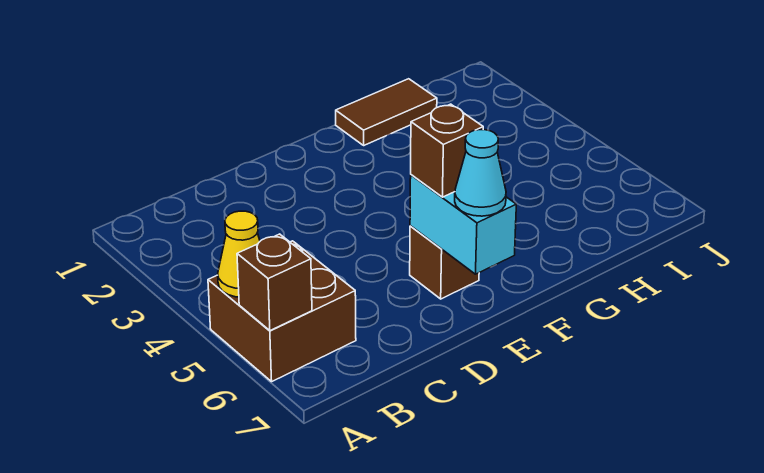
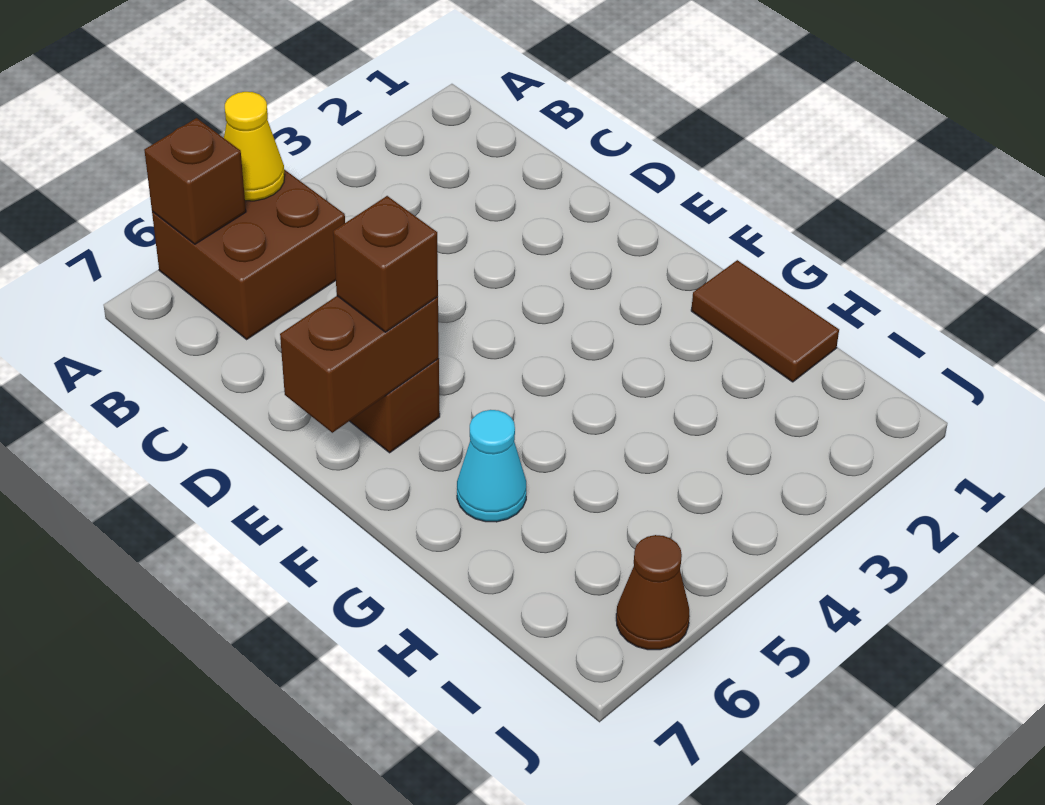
cyan 1x2 brick [410,175,516,274] -> brown 1x2 brick [280,296,439,433]
cyan 1x1 cone [455,130,506,216] -> cyan 1x1 cone moved to [457,410,526,522]
none -> brown 1x1 cone [616,535,690,650]

